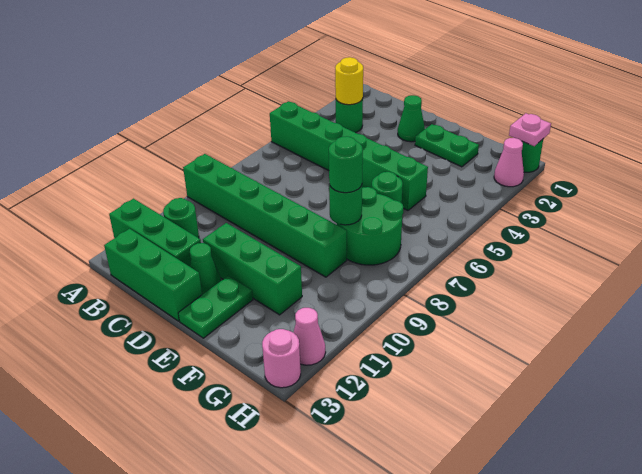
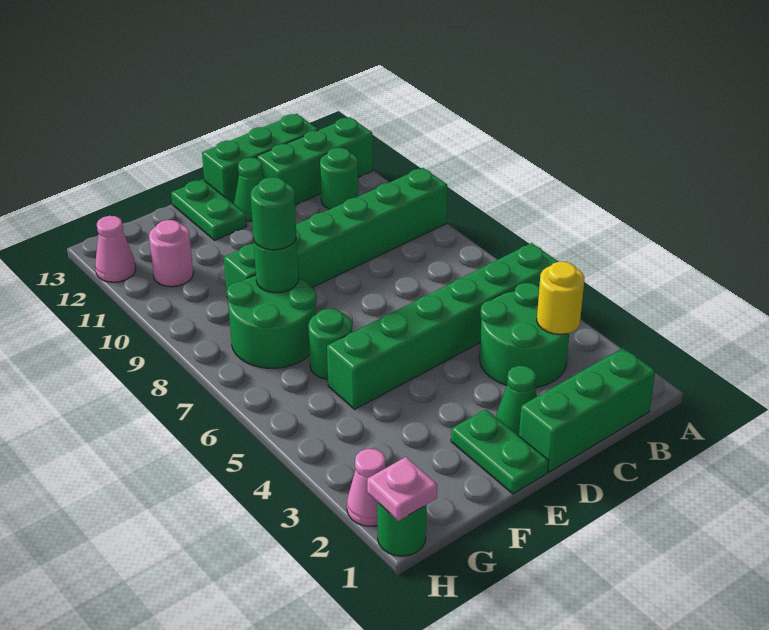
green 1x1 round brick [336,99,363,133] -> green 2x2 round brick [479,283,569,388]
green 1x3 brick [203,223,302,315] -> green 1x3 brick moved to [519,348,655,472]
green 1x2 plate [415,124,479,167] -> green 1x2 plate turned to [451,409,549,494]
pink 1x1 round brick [262,329,301,388] -> pink 1x1 round brick moved to [149,220,193,287]

